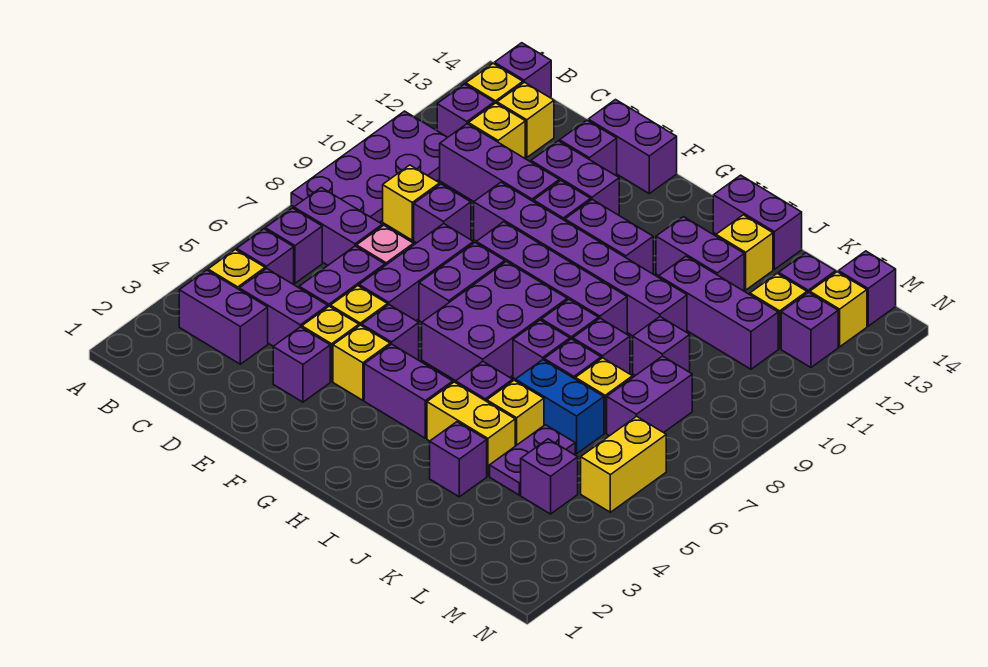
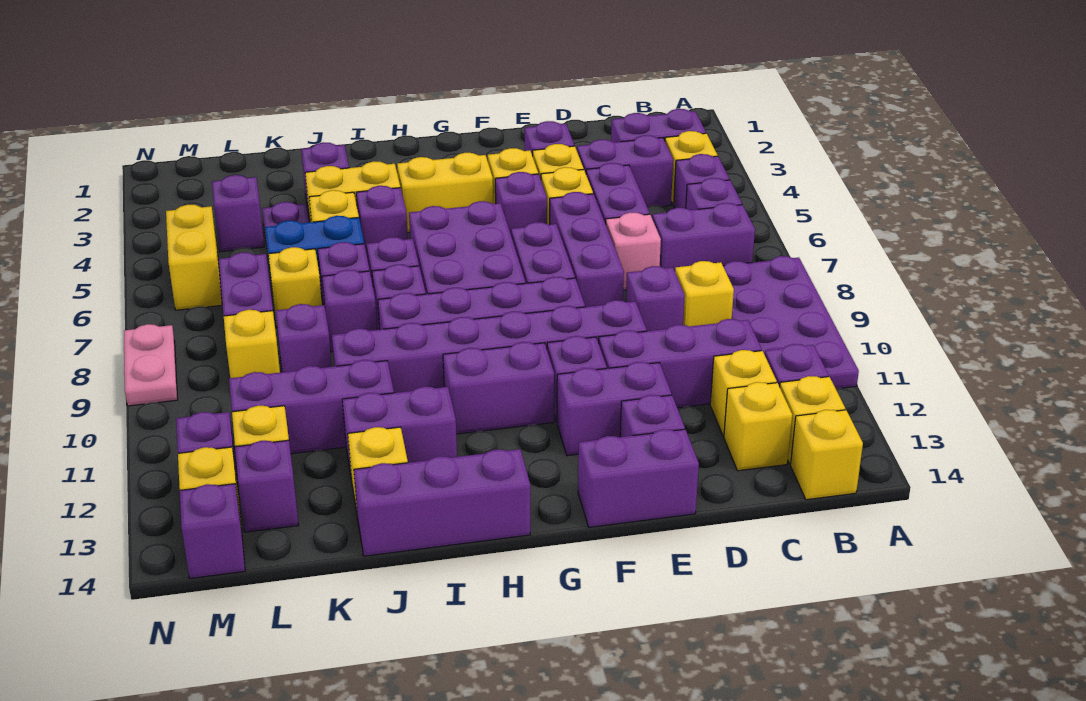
purple 1x1 brick [494,43,551,98] -> yellow 1x1 brick [791,410,863,500]
purple 1x2 brick [364,344,453,438] -> yellow 1x2 brick [397,153,493,232]
purple 1x2 brick [713,175,802,269] -> purple 1x3 brick [354,449,530,556]
none -> yellow 1x1 brick [224,310,280,378]
none -> pink 1x2 plate [124,324,178,406]

